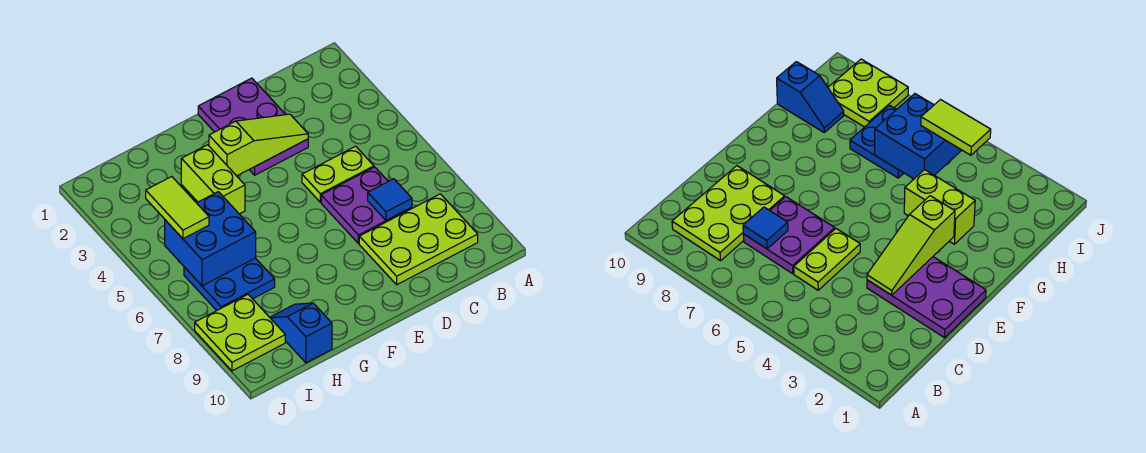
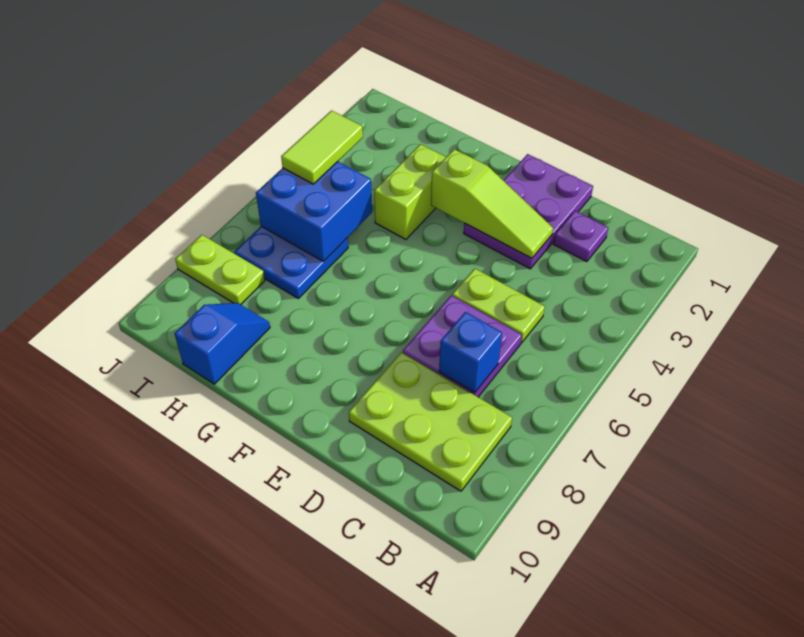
none -> purple 1x1 plate [554,211,608,262]
blue 1x1 tile [368,179,412,220] -> blue 1x1 brick [439,312,502,393]
lime 2x2 plate [195,295,285,371] -> lime 1x2 plate [175,235,265,304]

